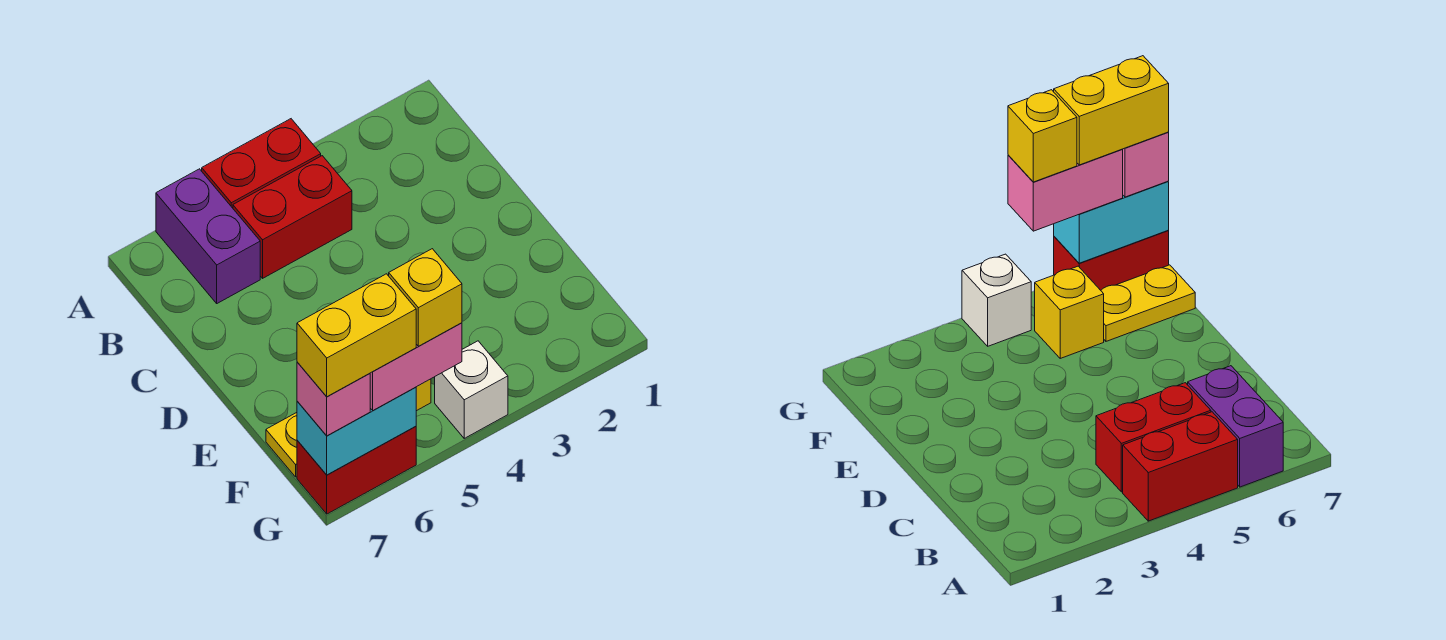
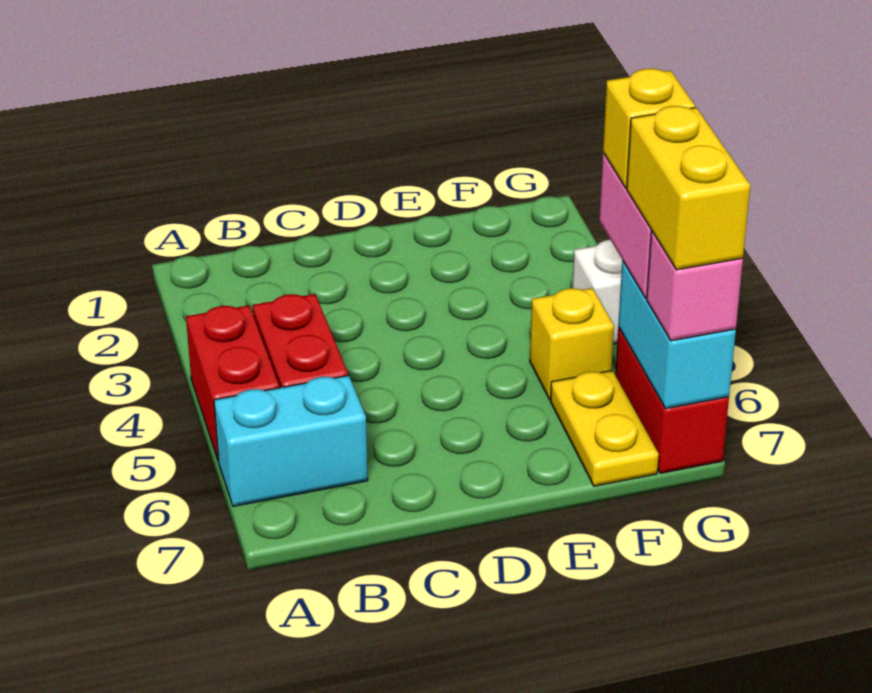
purple 1x2 brick [156,169,260,303] -> cyan 1x2 brick [214,375,368,506]

